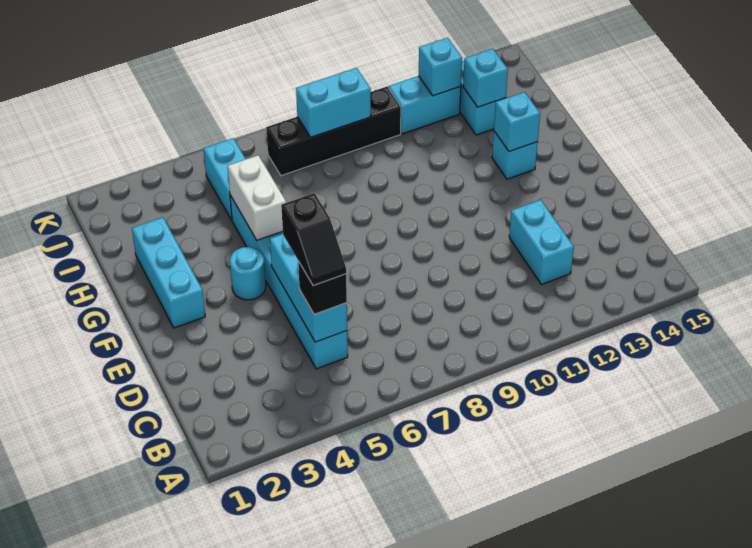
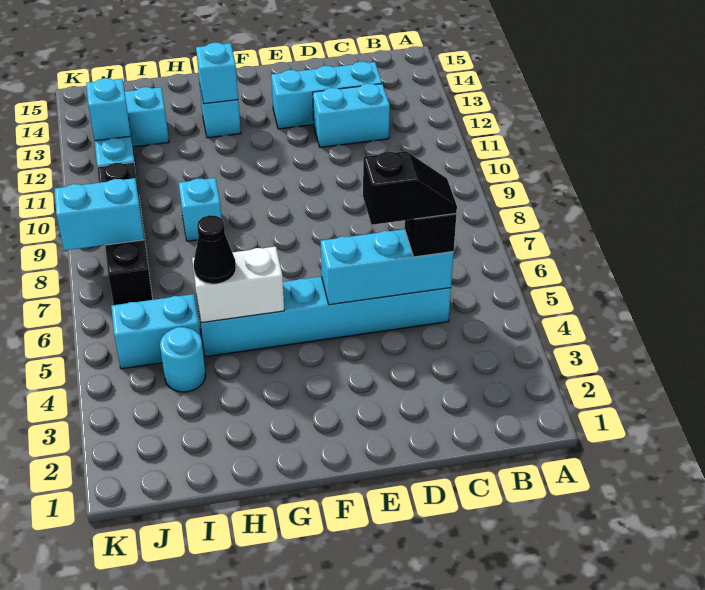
cyan 1x3 brick [132,217,205,328] -> cyan 1x3 brick moved to [271,62,382,129]
cyan 1x1 round brick [230,247,266,300] -> cyan 1x1 round brick moved to [160,327,206,392]
none -> black 1x1 cone [194,215,236,284]
cyan 1x1 brick [463,49,508,107] -> cyan 1x1 brick moved to [179,178,222,241]
cyan 1x2 brick [296,68,371,137] -> cyan 1x2 brick turned to [55,178,144,250]

